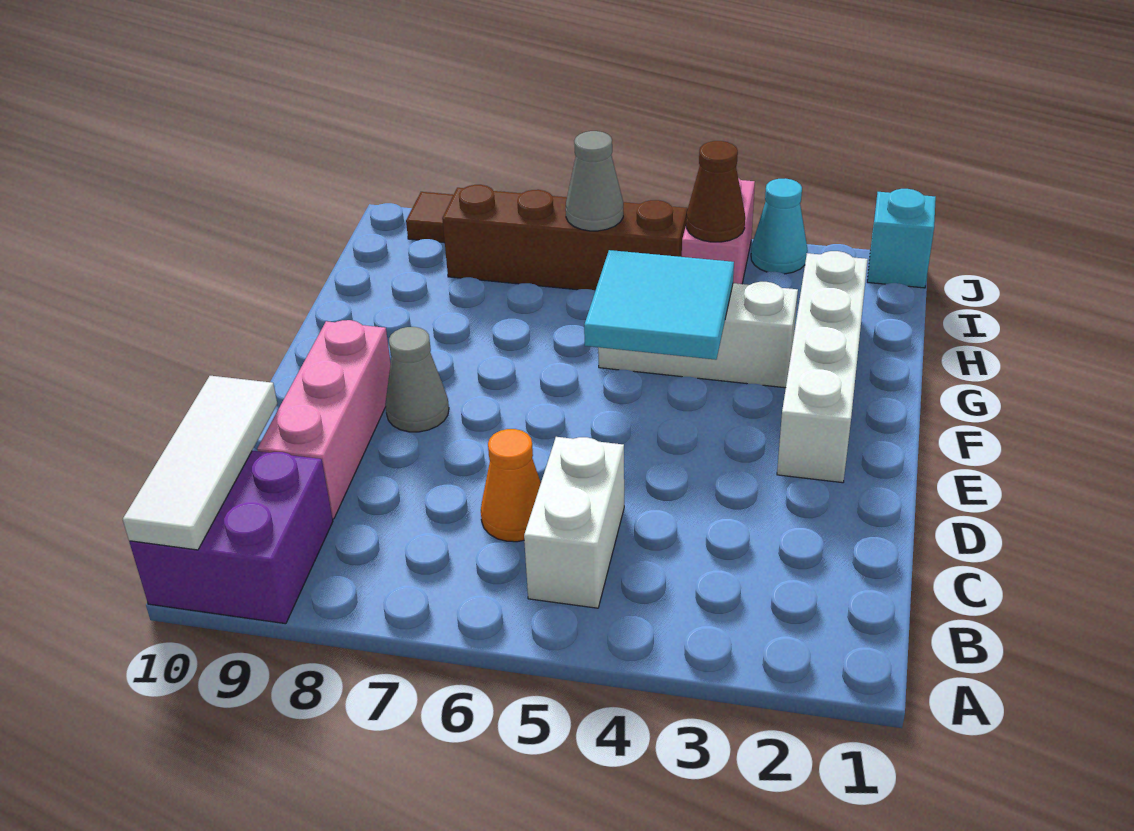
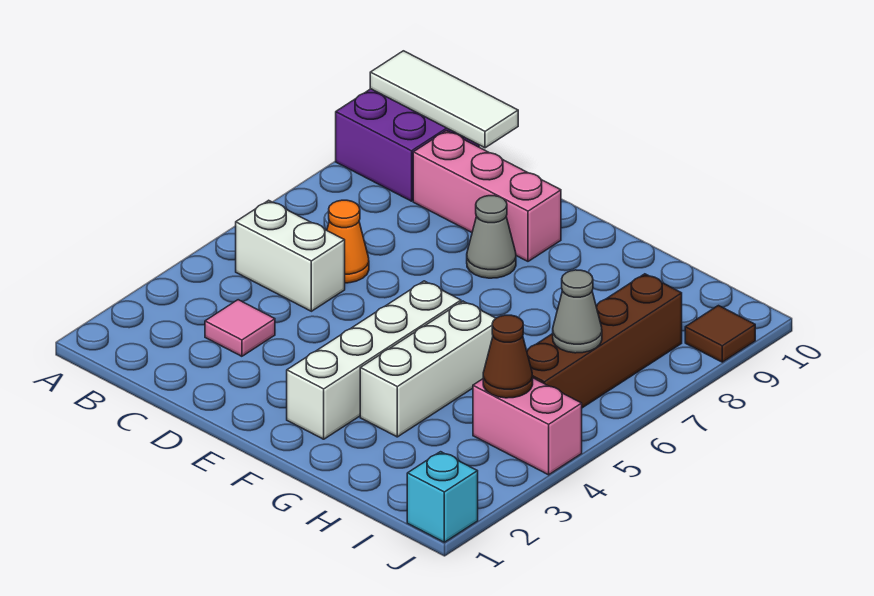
none -> pink 1x1 tile [205,300,275,356]
white 1x4 brick [777,251,868,483] -> white 1x4 brick turned to [287,281,461,439]
cyan 2x2 tile [584,250,734,360] -> none
cyan 1x1 cone [751,178,808,274] -> none

